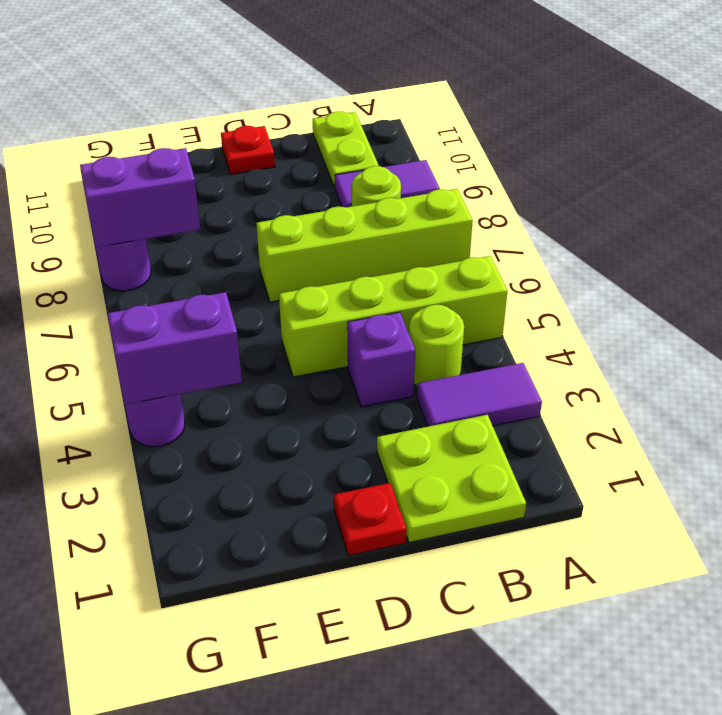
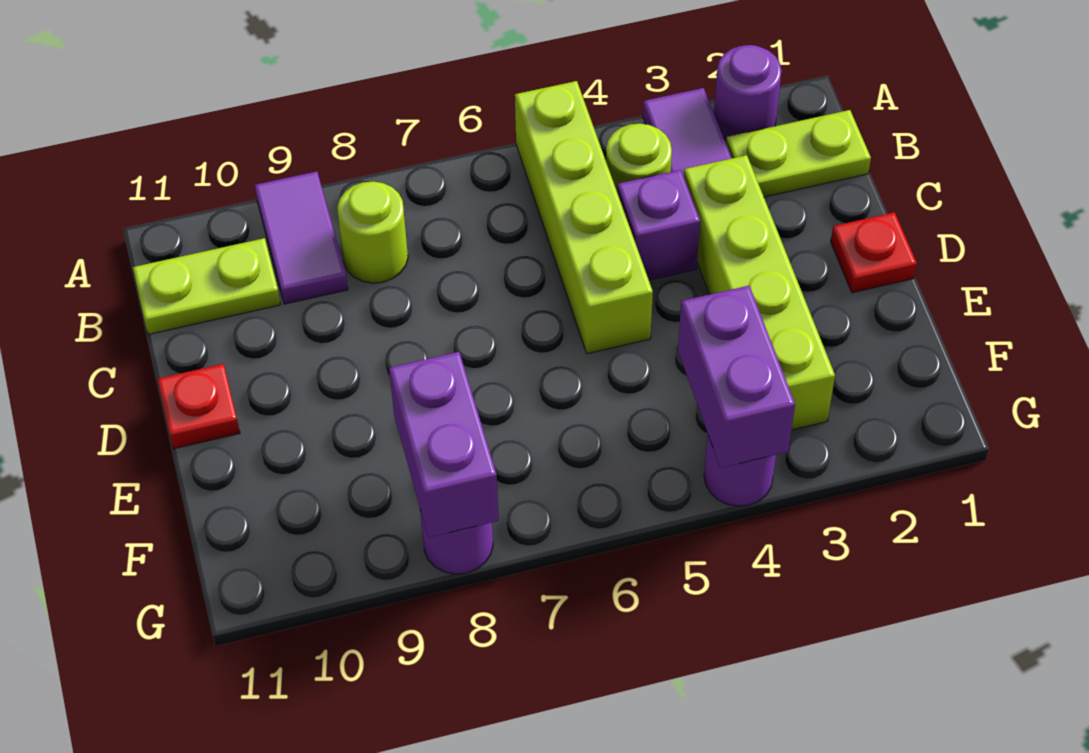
none -> purple 1x1 round brick [714,45,782,139]
lime 1x4 brick [256,189,473,302] -> lime 1x4 brick moved to [684,155,835,430]
lime 2x2 plate [377,415,526,542] -> lime 1x2 plate [726,110,871,197]

